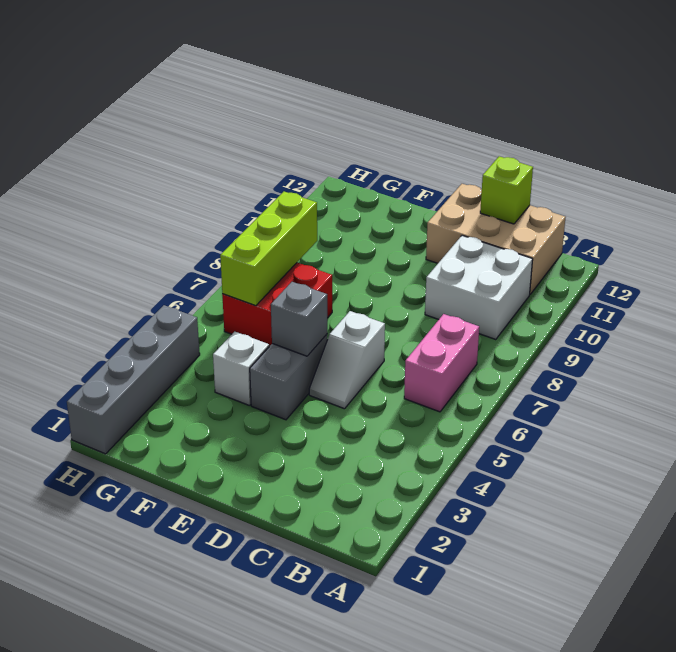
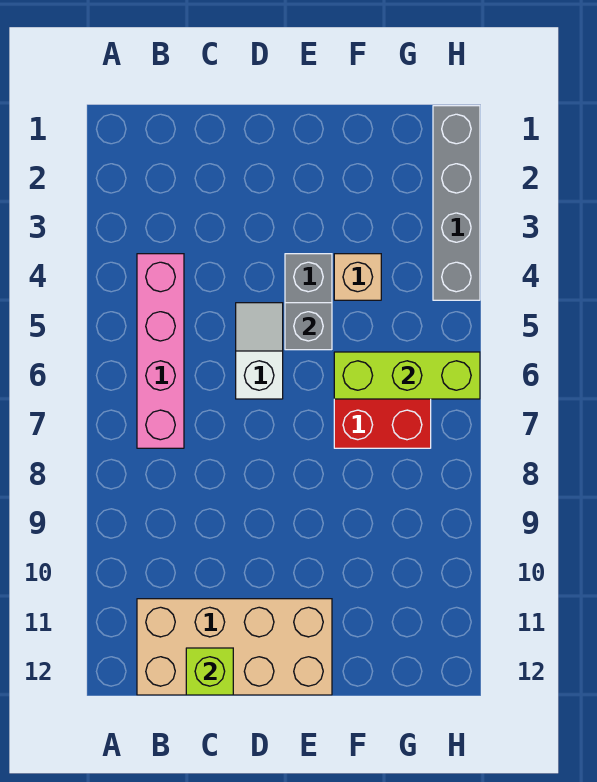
pink 1x2 brick [404,314,479,412] -> pink 1x4 brick [137,254,184,448]
white 2x2 brick [425,235,533,340] -> none
tan 2x3 brick [426,184,566,294] -> tan 2x4 brick [137,599,332,695]
white 1x1 brick [213,332,269,405] -> tan 1x1 brick [334,254,381,300]
lime 1x3 brick [220,192,317,306] -> lime 1x3 brick turned to [334,352,480,399]

